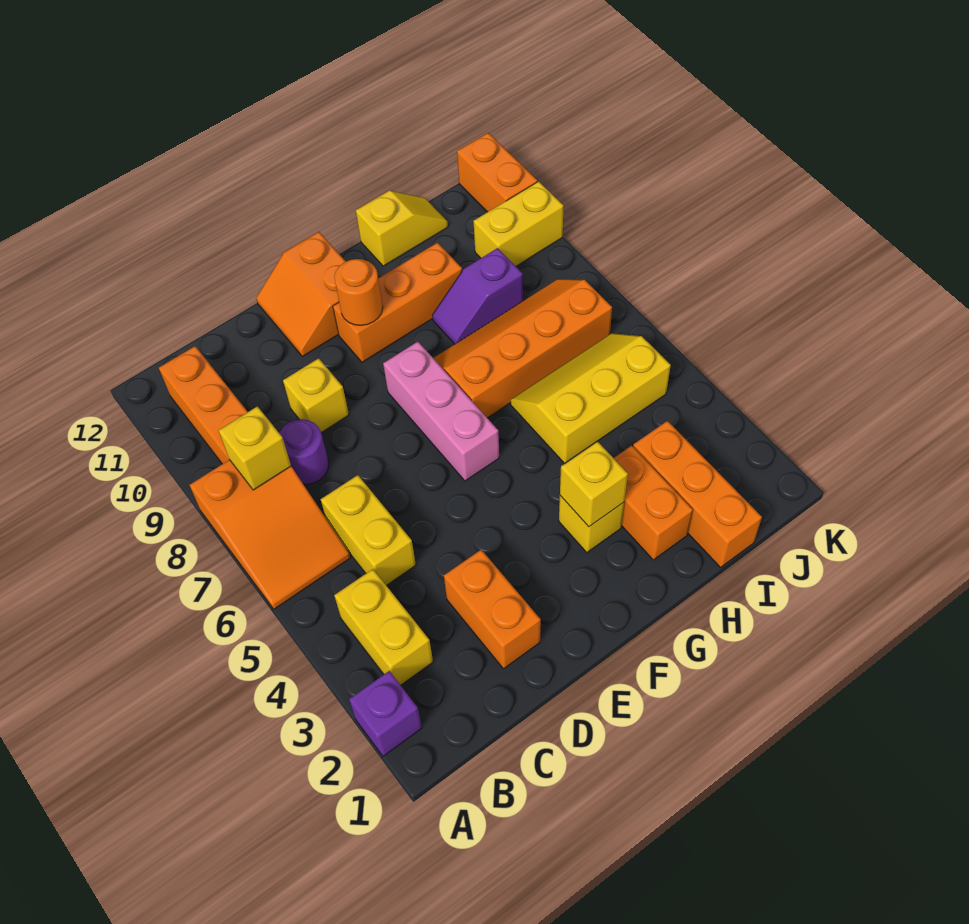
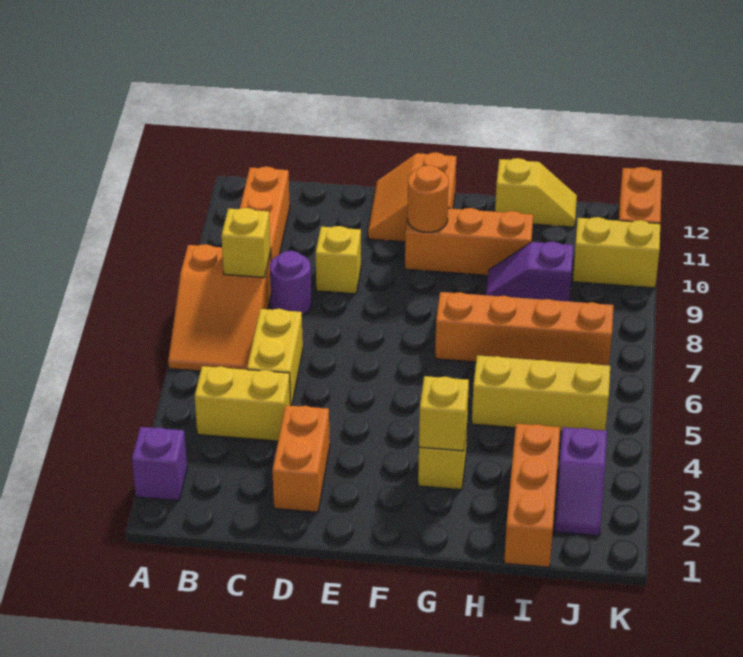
yellow 1x2 brick [334,569,433,685] -> yellow 1x2 brick turned to [195,366,291,441]
pink 1x3 brick [383,342,499,481] -> none
orange 1x2 brick [614,446,693,560] -> none
none -> purple 1x2 slope [555,427,607,536]

